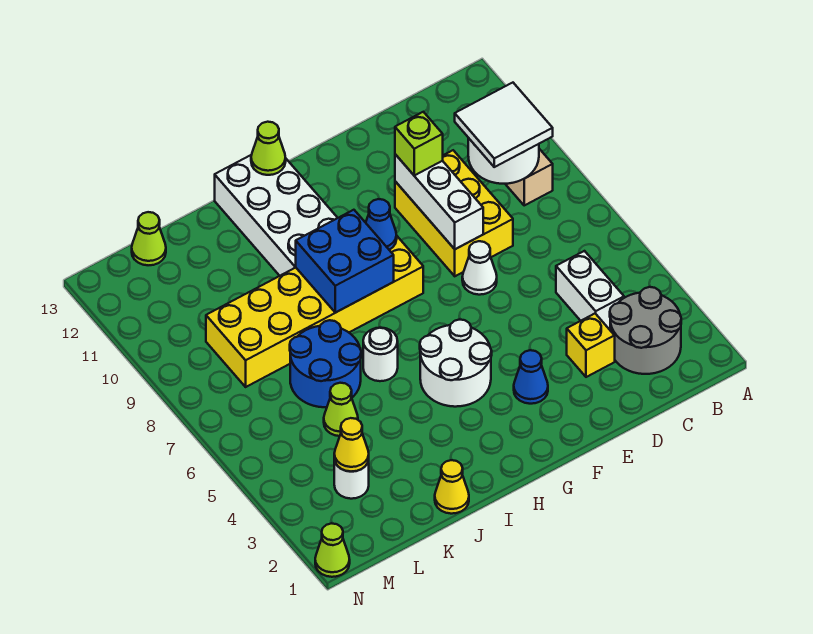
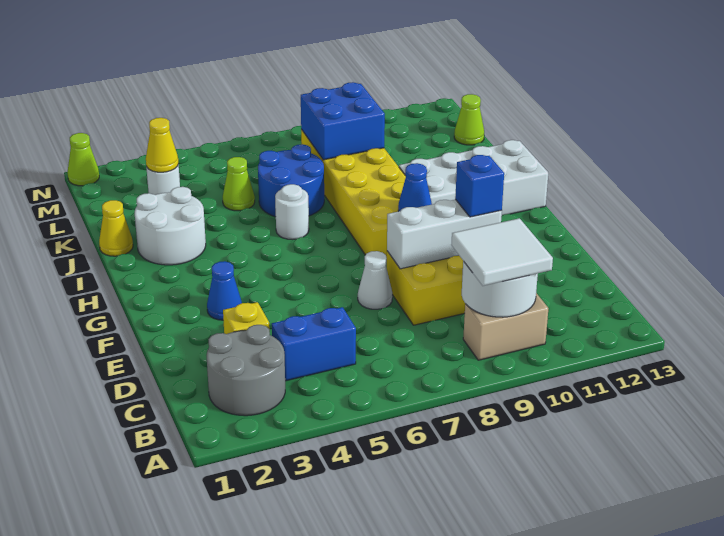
white 1x2 brick [556,251,624,330] -> blue 1x2 brick [272,307,356,381]
lime 1x1 brick [395,112,443,175] -> blue 1x1 brick [455,155,504,217]
white 2x2 round brick [420,319,492,407] -> white 2x2 round brick moved to [135,187,206,265]
blue 2x2 brick [296,210,394,313] -> blue 2x2 brick moved to [301,82,385,160]
lime 1x1 cone [251,122,286,175] -> none

